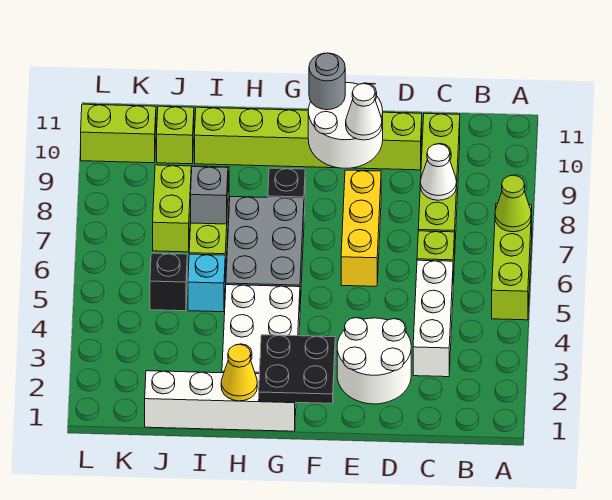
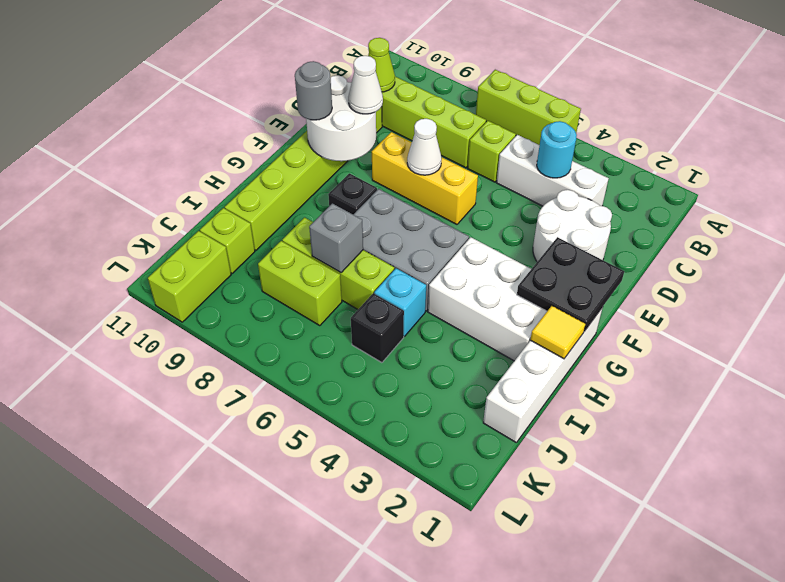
lime 1x1 cone [495,175,531,232] -> lime 1x1 cone moved to [368,38,395,92]
none -> cyan 1x1 round brick [537,121,577,178]
white 1x1 cone [420,144,457,200] -> white 1x1 cone moved to [407,119,442,175]
yellow 1x1 cone [221,344,257,401] -> yellow 1x1 tile [530,306,585,359]

